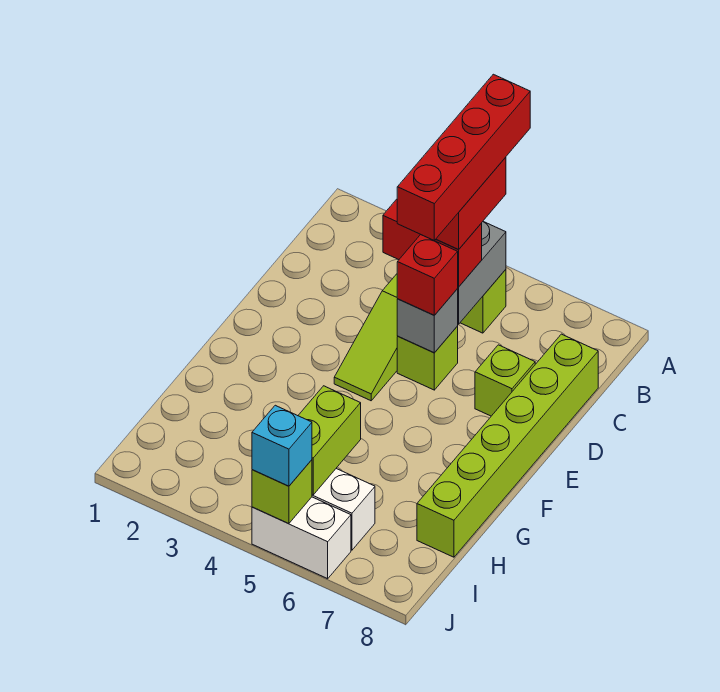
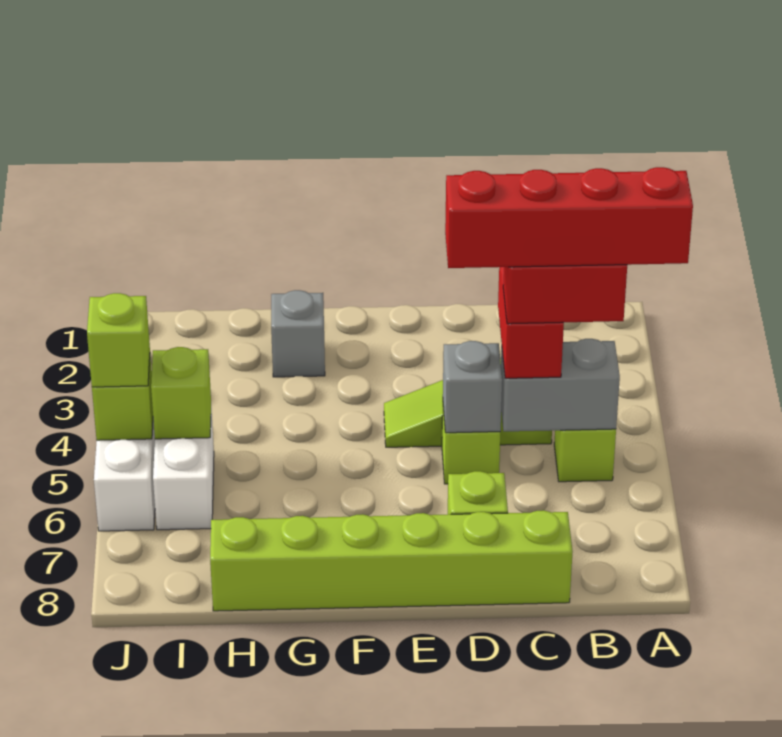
red 1x1 brick [397,235,458,315] -> none
none -> grey 1x1 brick [271,290,325,377]
lime 1x2 brick [298,386,361,495] -> lime 1x1 brick [151,347,211,439]
cyan 1x1 brick [252,405,312,486] -> lime 1x1 brick [87,293,150,387]

